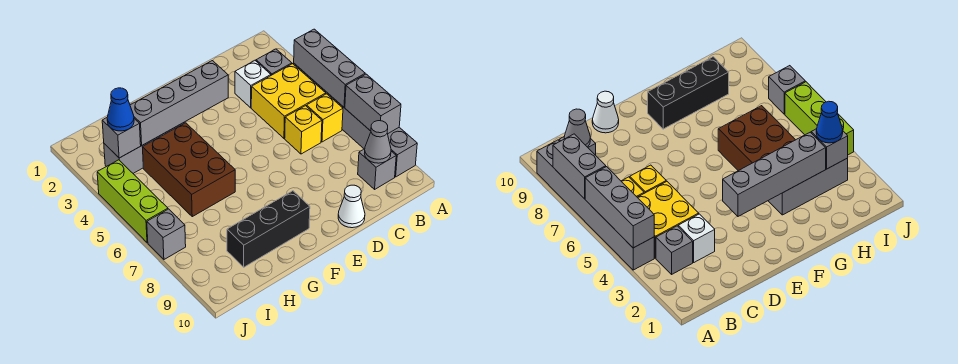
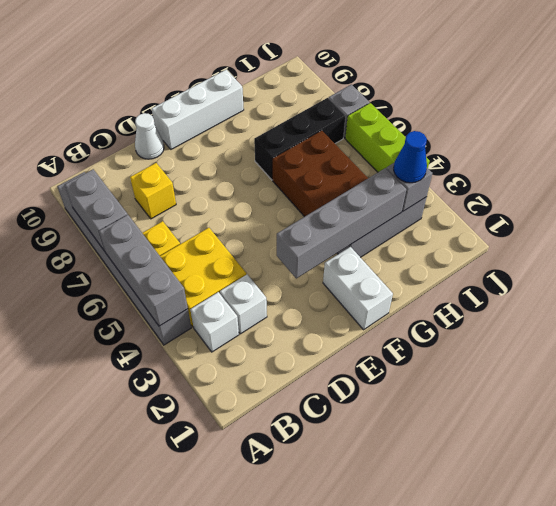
grey 1x1 brick [256,49,292,75] -> white 1x1 brick [190,292,239,352]
grey 1x1 brick [358,149,396,189] -> none
grey 1x1 cone [364,121,391,163] -> none
yellow 1x1 brick [285,106,322,154] -> yellow 1x1 brick moved to [130,163,176,219]
none -> white 1x3 brick [152,70,244,149]
none -> white 1x2 brick [323,247,393,330]
black 1x3 brick [227,191,310,267] -> black 1x3 brick moved to [254,98,345,180]

